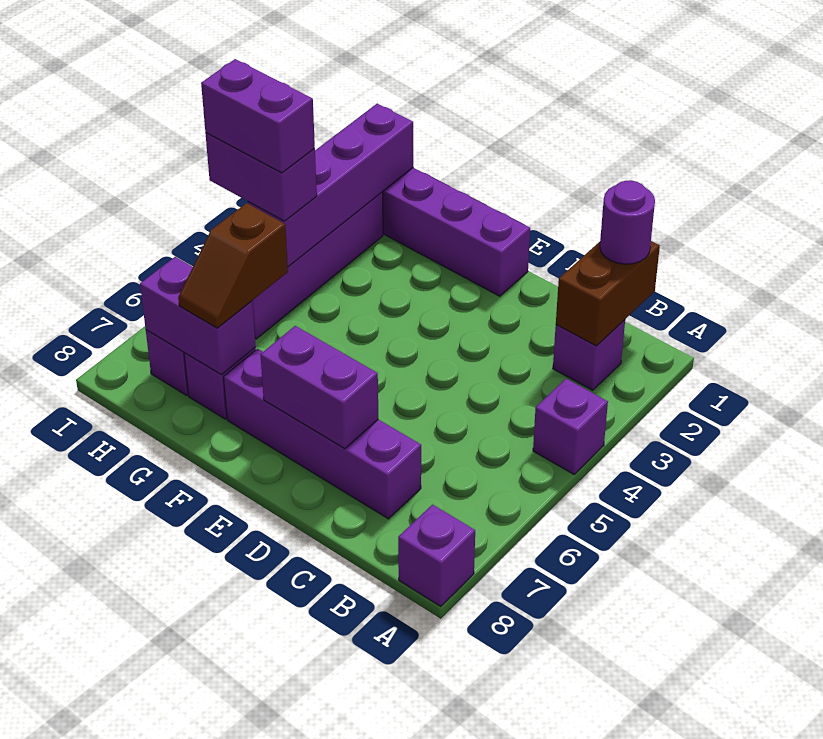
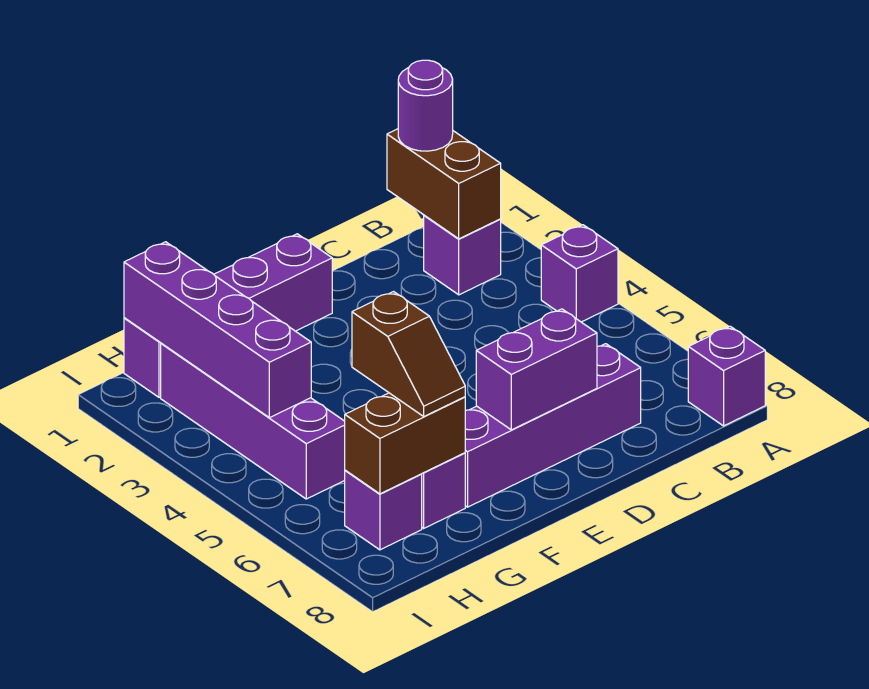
purple 1x2 brick [140,257,256,375] -> brown 1x2 brick [345,393,465,494]
purple 1x2 brick [205,133,317,221] -> none
purple 1x2 brick [201,59,315,173] -> none

